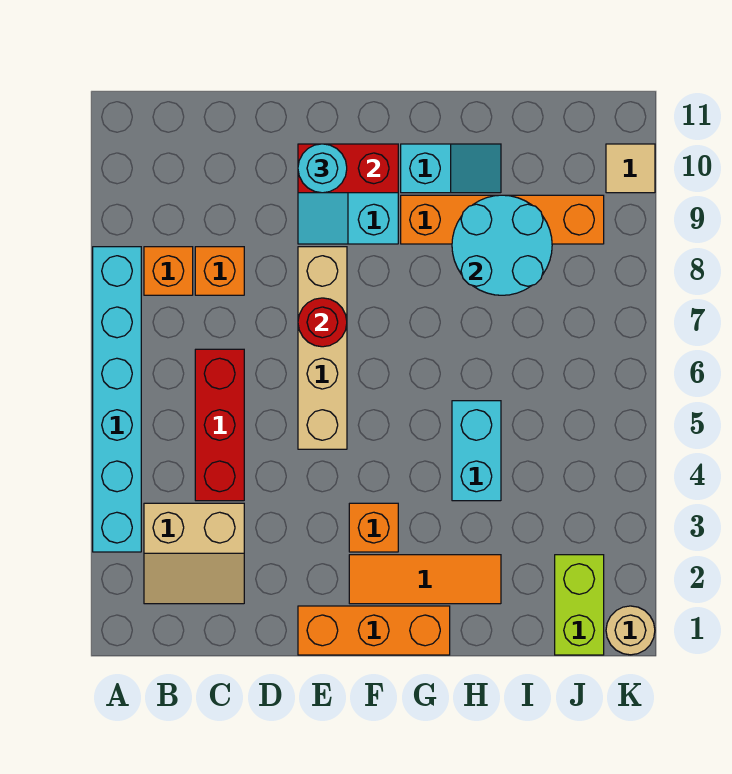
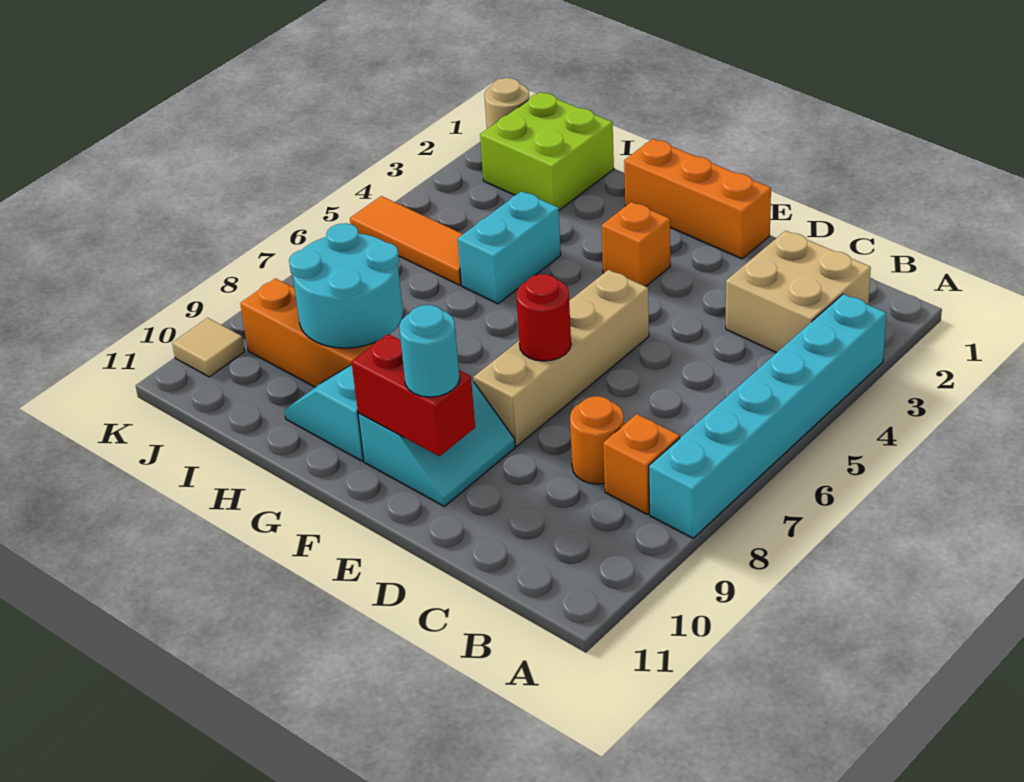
tan 2x2 slope [144,503,244,604] -> tan 2x2 brick [726,231,871,353]
red 1x3 brick [195,349,244,501] -> none
orange 1x1 brick [195,247,244,295] -> orange 1x1 round brick [570,396,624,484]
orange 1x3 tile [349,555,501,604] -> orange 1x3 tile moved to [350,196,463,285]
lime 1x2 brick [555,555,604,655] -> lime 2x2 brick [480,92,614,210]

